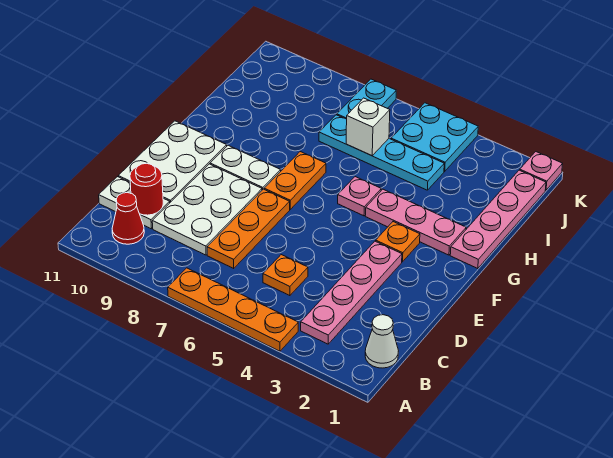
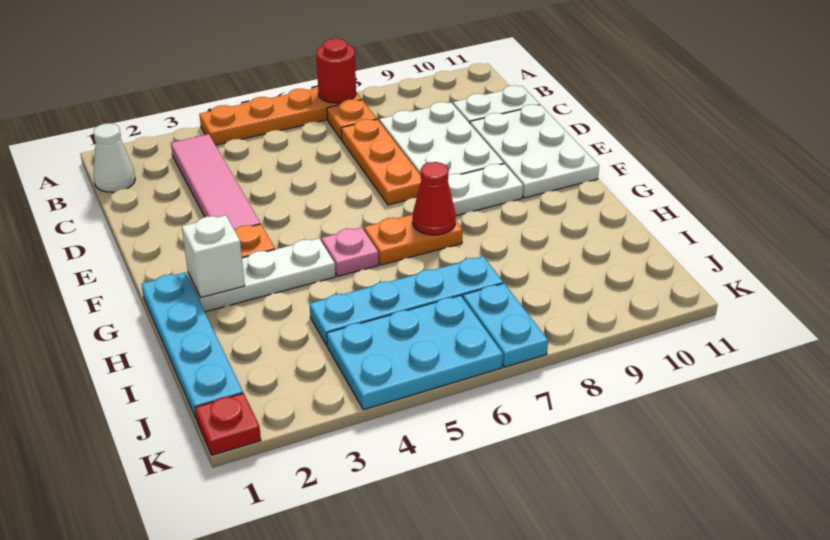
pink 1x4 plate [301,241,402,344] -> pink 1x4 tile [171,134,260,230]
red 1x1 cone [112,193,144,244] -> red 1x1 cone moved to [413,162,456,235]
orange 1x1 plate [263,255,308,296] -> orange 1x1 plate moved to [327,99,377,140]
red 1x1 round brick [130,163,163,215] -> red 1x1 round brick moved to [316,38,356,103]
orange 1x2 plate [264,152,326,209] -> orange 1x2 plate turned to [364,214,463,265]
pink 1x4 plate [450,170,546,269] -> cyan 1x4 plate [141,273,243,420]
pink 1x3 plate [365,189,466,255] -> white 1x3 plate [188,238,335,312]
white 1x1 brick [346,98,390,156] -> white 1x1 brick moved to [182,215,245,298]
cyan 2x2 plate [391,103,478,171] -> cyan 2x3 plate [327,295,503,410]
pink 1x1 plate [520,152,563,190] -> red 1x1 plate [195,393,261,455]

